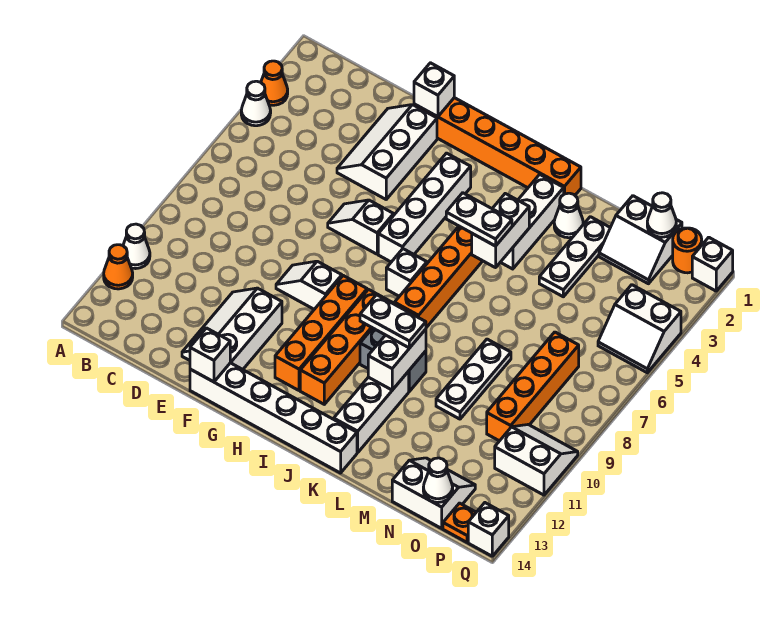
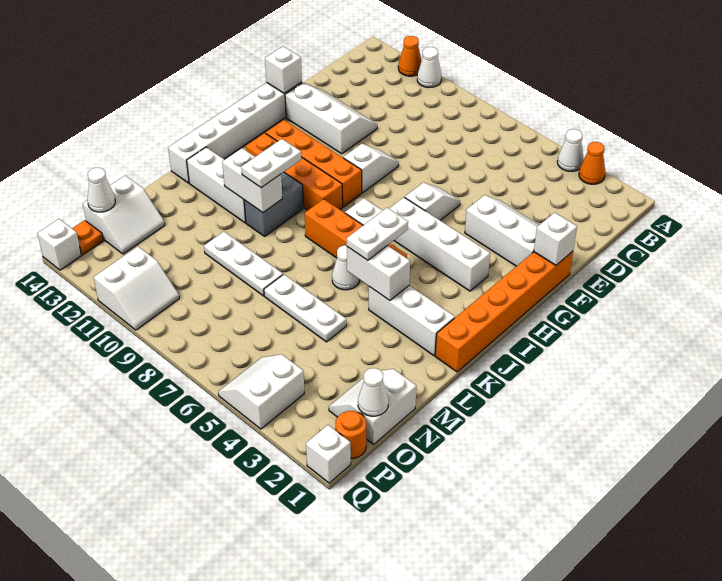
white 1x1 cone [554,193,583,238] -> white 1x1 cone moved to [332,245,360,290]
white 1x3 plate [539,217,610,297] -> white 1x3 plate moved to [264,274,346,342]
orange 1x4 brick [487,332,579,441] -> none

